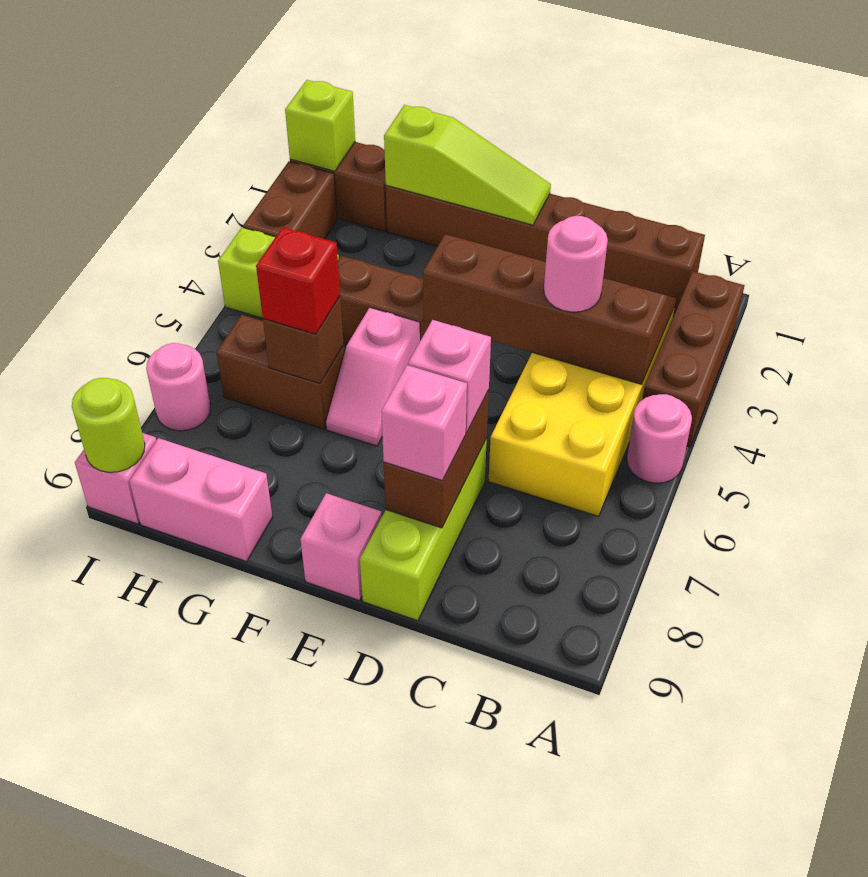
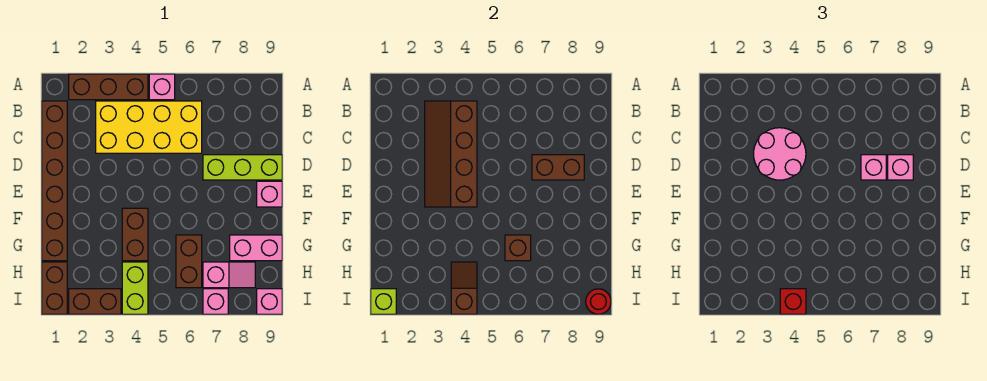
pink 1x1 round brick [627,394,692,483] -> pink 1x1 brick [149,74,175,100]
pink 1x1 round brick [544,216,608,312] -> pink 2x2 round brick [754,128,806,180]
lime 1x3 slope [384,105,551,225] -> none
pink 1x2 slope [326,308,420,446] -> pink 1x2 slope moved to [203,262,255,288]
red 1x1 brick [256,227,340,334] -> red 1x1 brick moved to [780,289,806,314]
pink 1x2 brick [129,438,273,561] -> pink 1x2 brick turned to [230,235,282,261]
none -> brown 1x2 slope [451,262,477,314]
pink 1x1 round brick [146,343,210,431] -> pink 1x1 brick [203,289,228,314]
lime 1x1 round brick [72,378,145,472] -> red 1x1 round brick [586,289,611,314]

